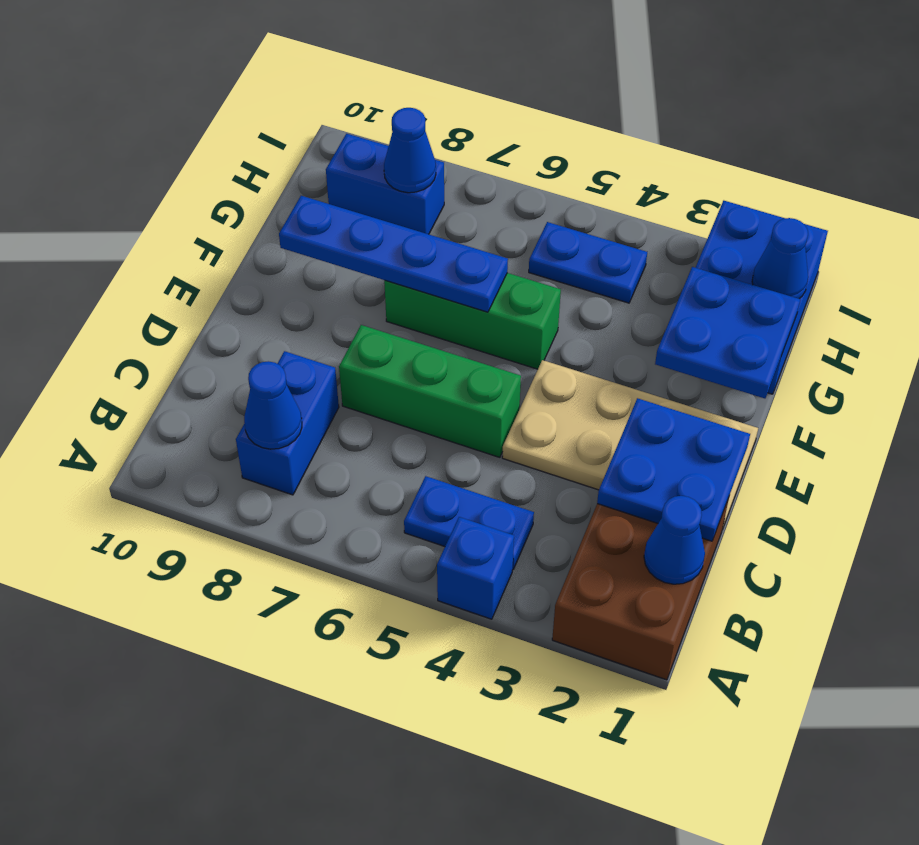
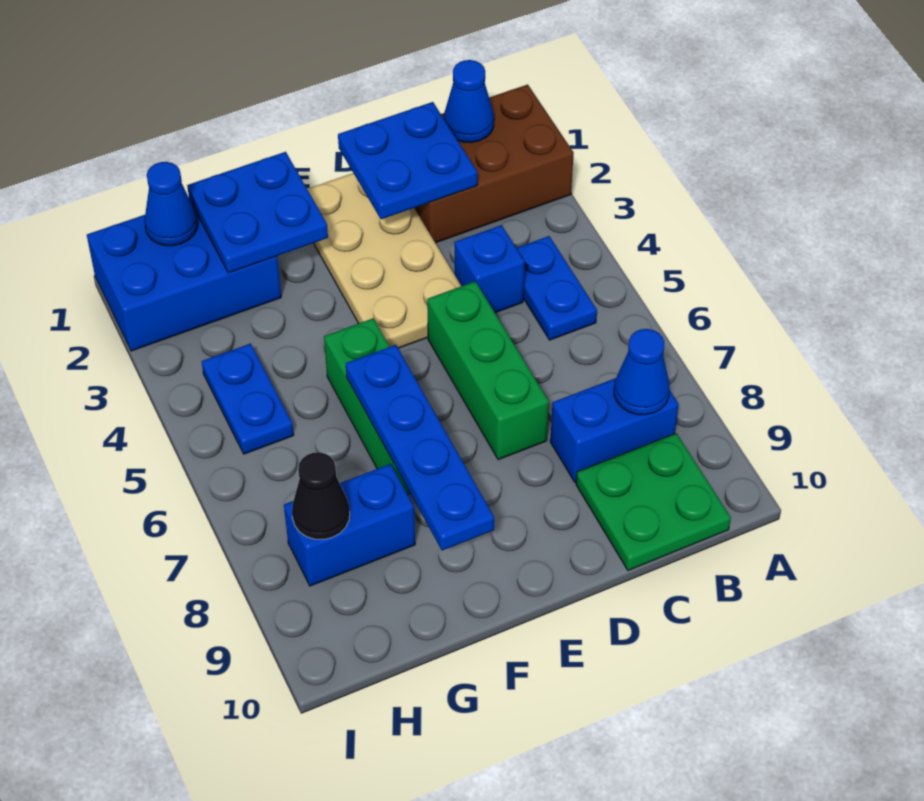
blue 1x1 brick [437,517,514,619] -> blue 1x1 brick moved to [454,225,525,313]
none -> green 2x2 plate [576,433,731,571]
blue 1x2 brick [326,134,444,234] -> blue 1x2 brick turned to [284,464,415,586]
blue 1x1 cone [384,108,436,193] -> black 1x1 cone [292,452,350,540]

